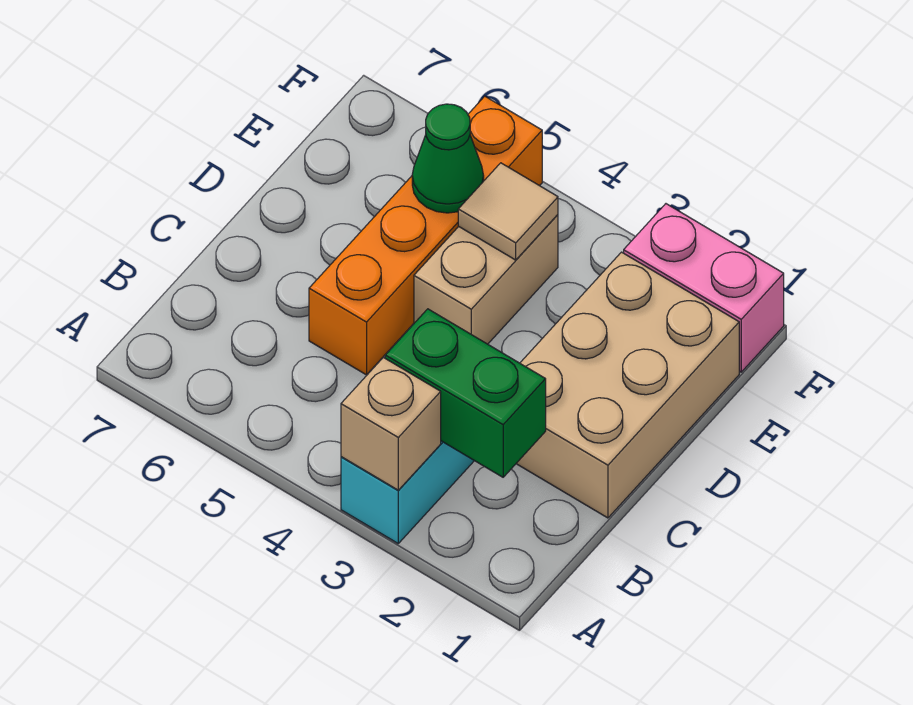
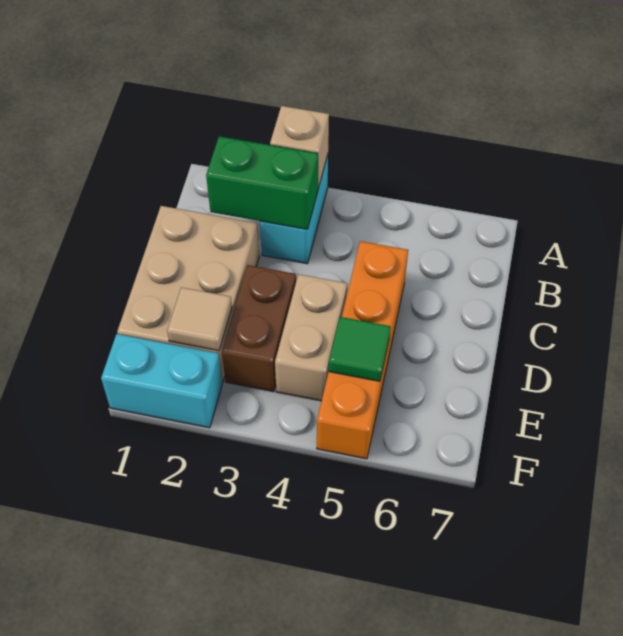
none -> brown 1x2 brick [222,265,296,392]
tan 1x1 tile [458,163,558,260] -> tan 1x1 tile moved to [167,287,232,351]
green 1x1 cone [412,104,484,213] -> green 1x1 tile [329,317,391,381]
pink 1x2 brick [624,204,784,372] -> cyan 1x2 brick [101,334,223,428]

